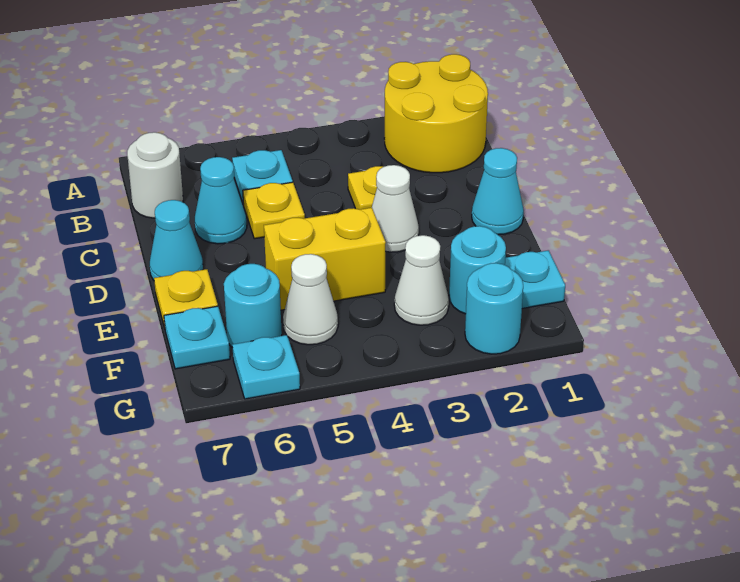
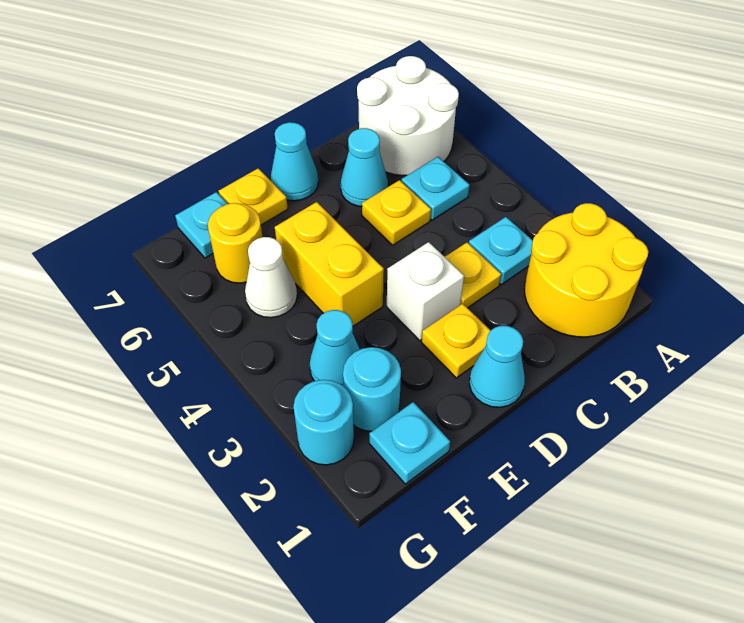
white 1x1 round brick [127,132,183,218] -> white 2x2 round brick [357,56,459,176]
none -> yellow 1x1 plate [422,303,491,378]
white 1x1 cone [372,165,419,252] -> white 1x1 brick [387,242,464,341]
white 1x1 cone [394,235,449,325] -> cyan 1x1 cone [310,310,360,387]
cyan 1x1 round brick [224,264,282,347] -> yellow 1x1 round brick [208,203,262,283]
cyan 1x1 plate [232,335,300,399] -> cyan 1x1 plate moved to [469,217,533,285]

